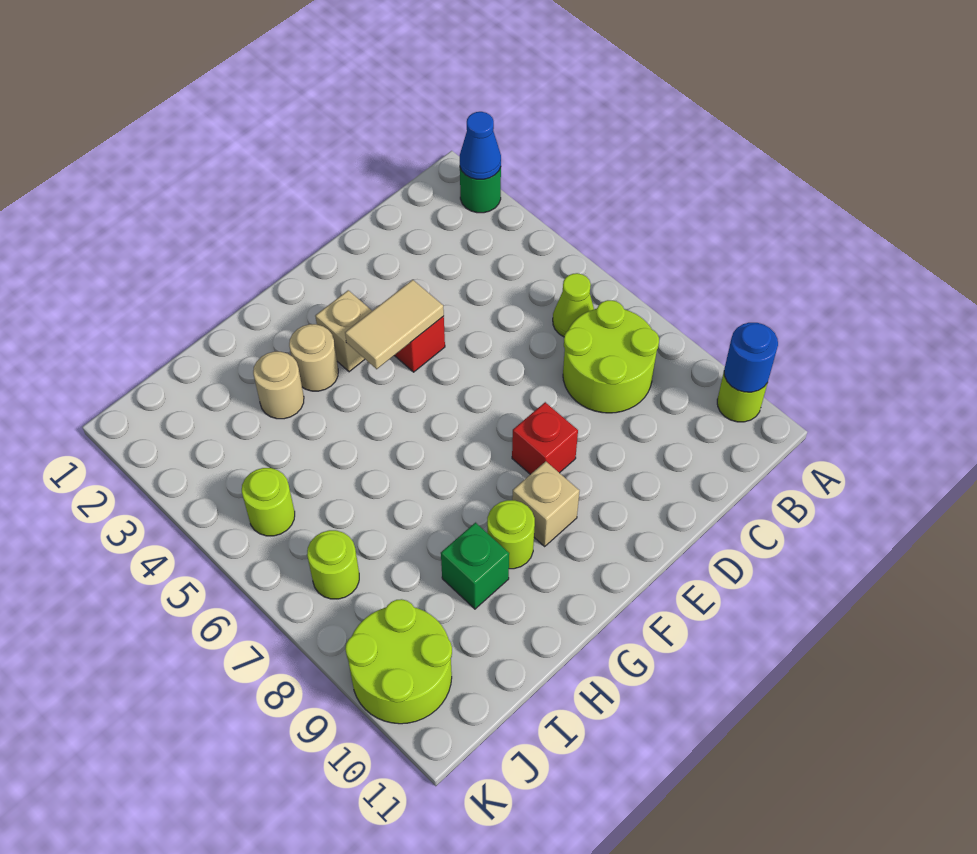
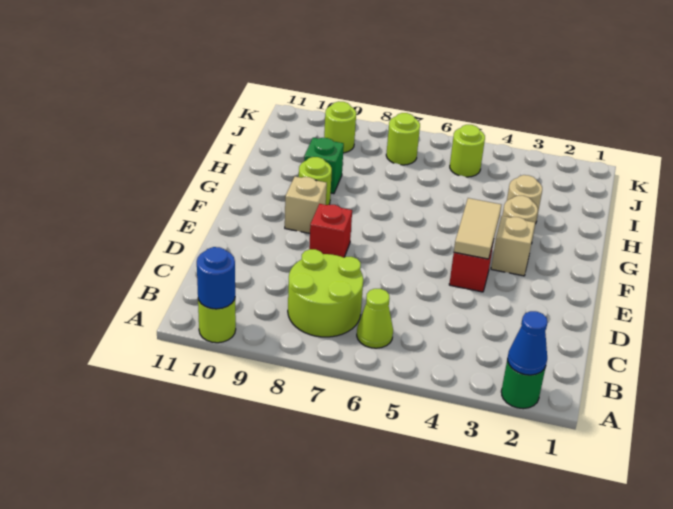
lime 2x2 round brick [345,599,452,724] -> lime 1x1 round brick [324,101,356,153]

